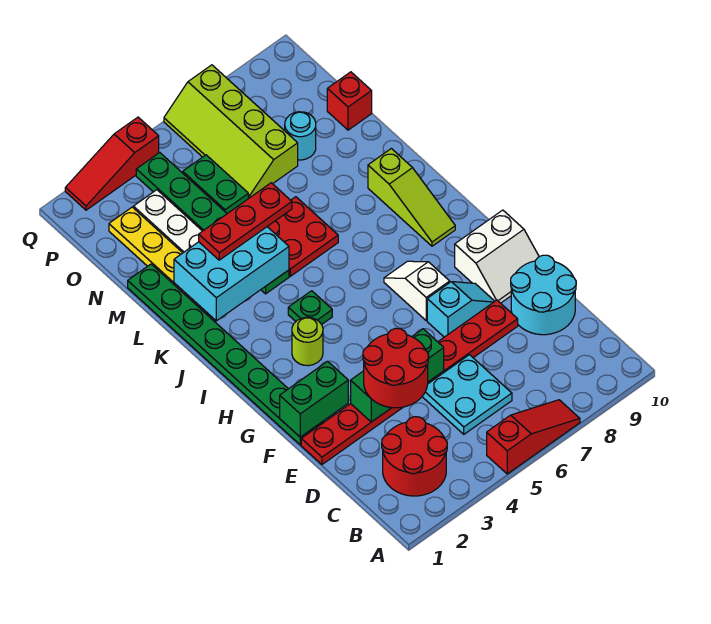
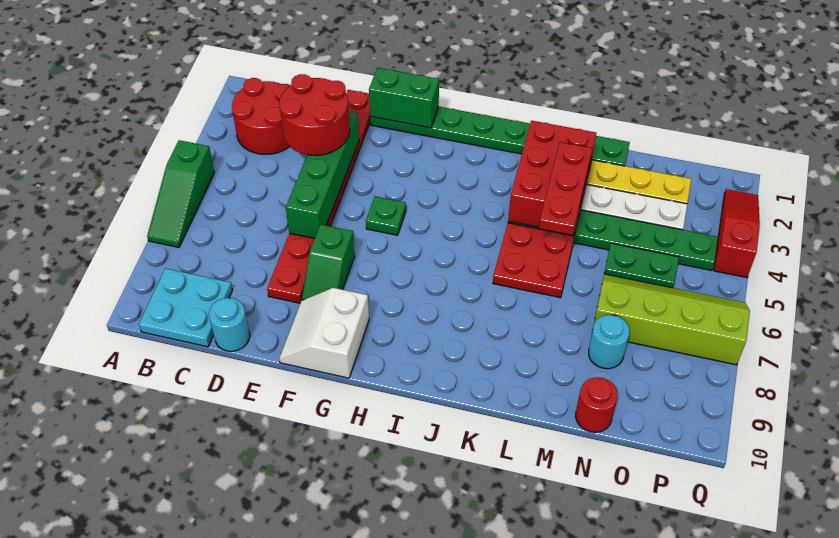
red 1x3 slope [487,400,580,474] -> green 1x3 slope [147,140,215,247]
cyan 2x2 plate [422,355,512,434] -> cyan 2x2 plate moved to [139,268,232,347]
cyan 2x2 round brick [511,255,576,335] -> cyan 1x1 round brick [209,298,250,351]
green 1x3 brick [351,329,444,422] -> green 1x4 brick [286,112,359,239]
green 1x2 brick [280,361,348,437] -> green 1x2 brick turned to [369,68,439,128]
cyan 1x2 slope [427,282,495,337] -> green 1x2 slope [302,224,355,300]
white 1x2 slope [384,261,450,320] -> none
lime 1x1 round brick [292,317,323,366] -> none
green 1x1 plate [288,291,332,324] -> green 1x1 plate moved to [366,196,406,235]
lime 1x3 slope [368,149,455,246] -> none
cyan 2x3 brick [174,227,289,321] -> red 2x3 brick [508,121,596,234]
red 1x1 brick [327,72,372,130] -> red 1x1 round brick [576,377,618,432]

